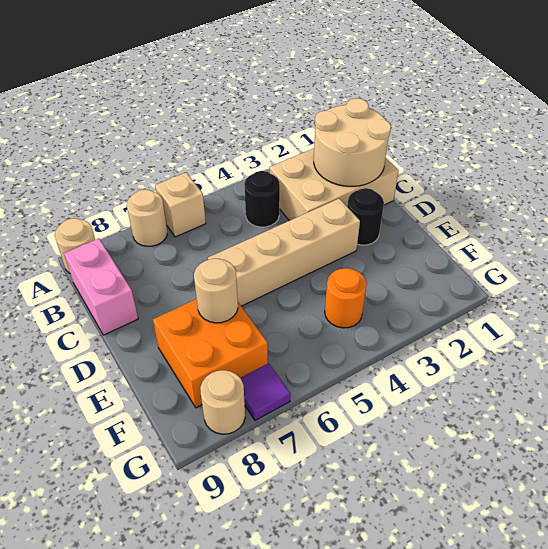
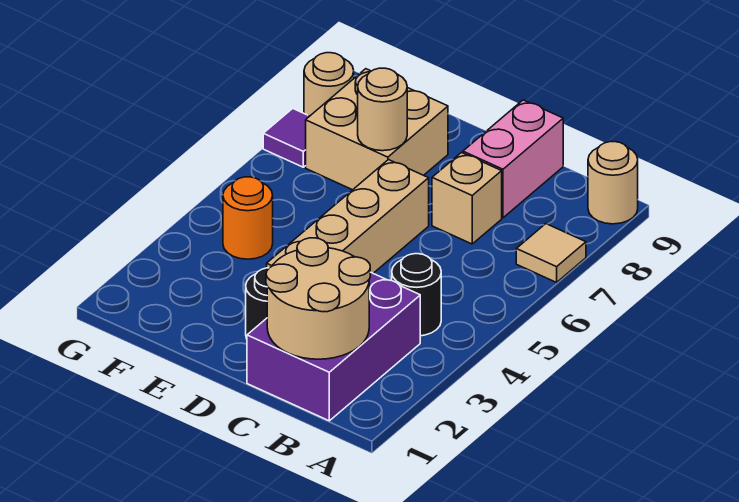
tan 1x1 brick [155,173,206,237] -> tan 1x1 brick moved to [432,153,502,244]
tan 1x1 round brick [127,189,167,246] -> tan 1x1 tile [516,224,586,282]
tan 2x3 brick [269,148,399,221] -> purple 2x3 brick [247,272,420,421]
pink 1x2 brick [64,239,138,335] -> pink 1x2 brick turned to [463,100,563,218]
orange 2x2 brick [153,299,268,408] -> tan 2x2 brick [306,69,448,190]

